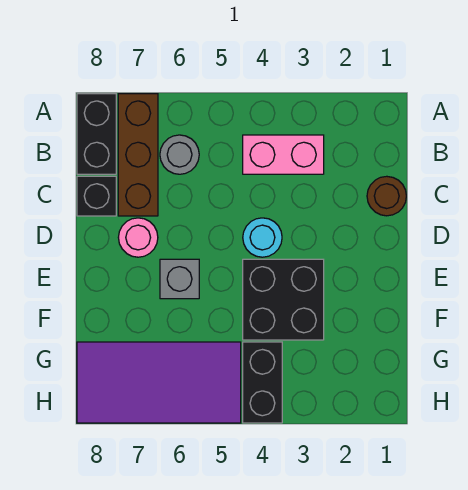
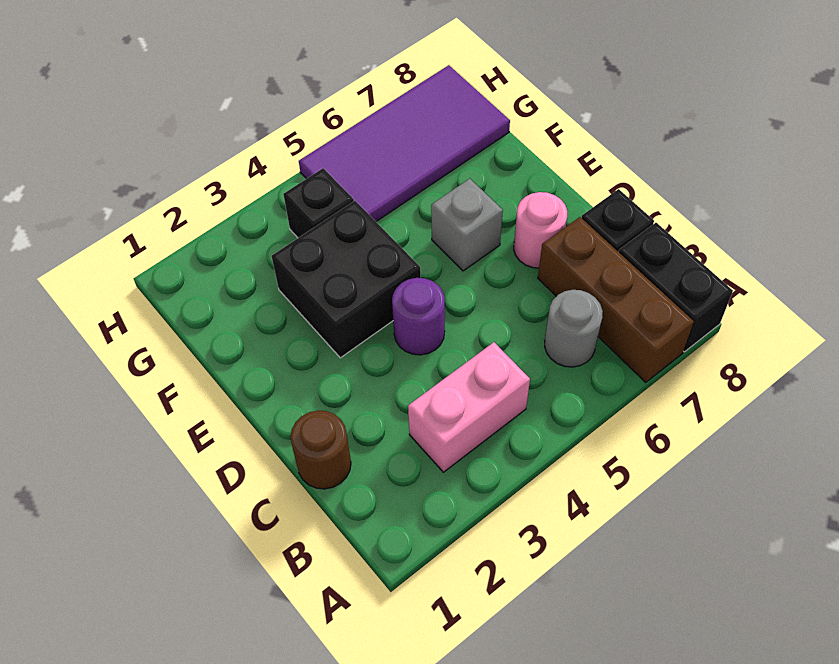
cyan 1x1 round brick [243,218,282,257] -> purple 1x1 round brick [392,278,445,355]
black 1x2 brick [243,342,282,423] -> black 1x1 brick [283,168,354,238]

